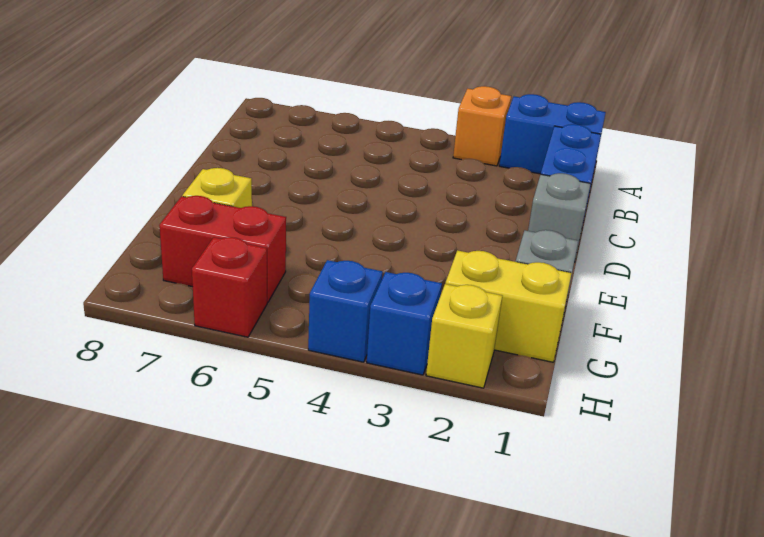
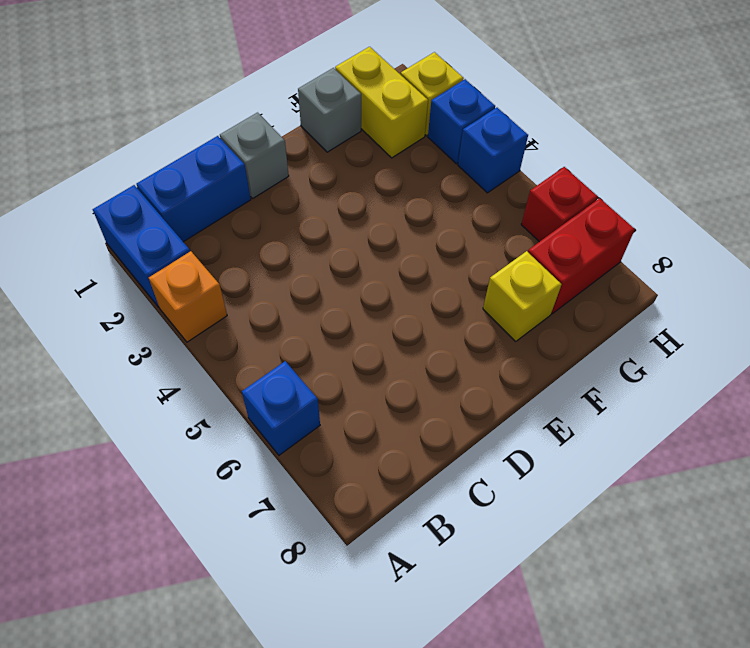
none -> blue 1x1 brick [242,361,320,455]
red 1x2 brick [159,196,286,302] -> red 1x2 brick turned to [528,198,635,314]

